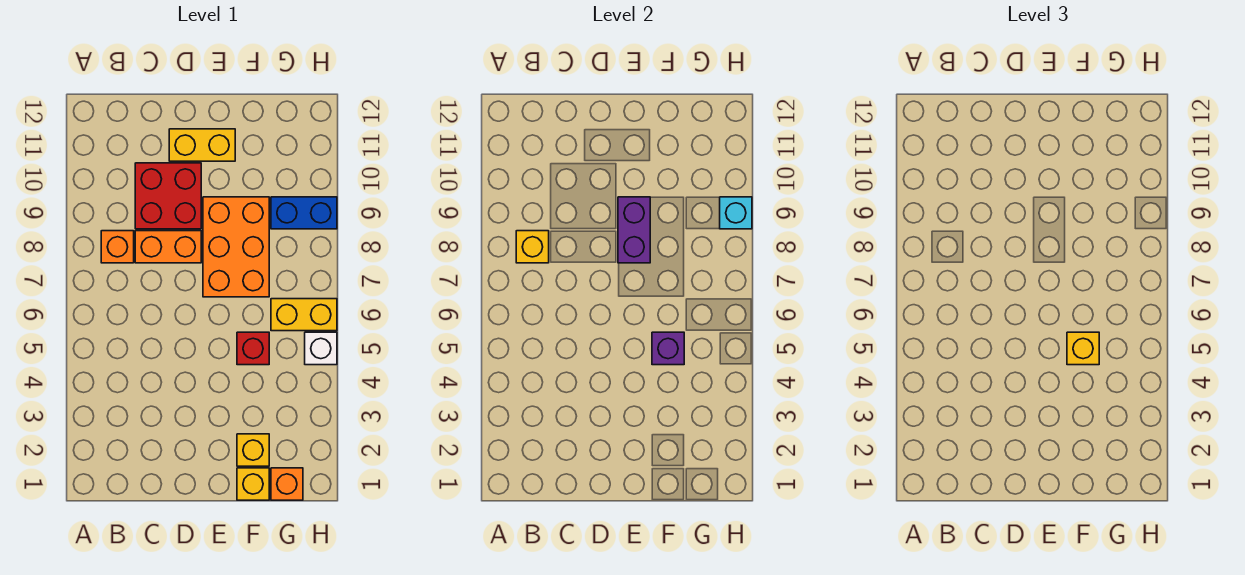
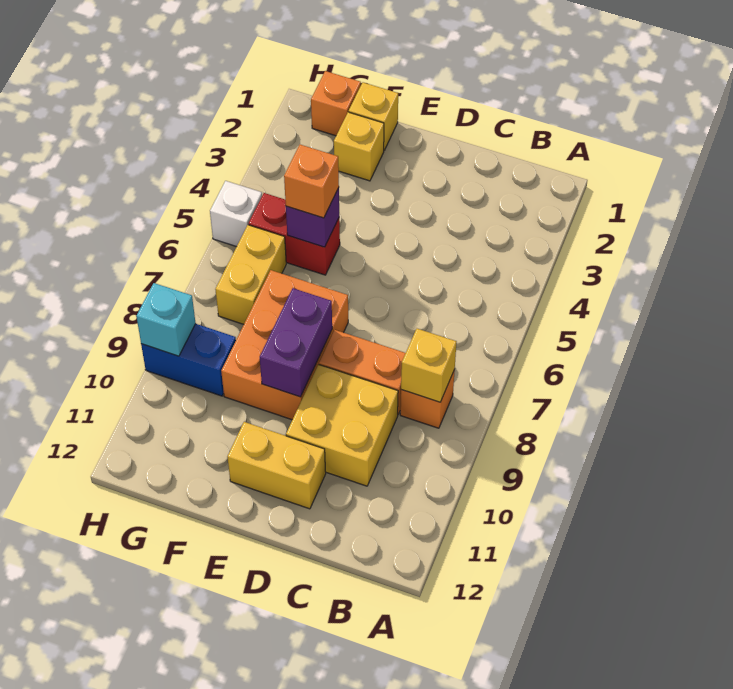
red 2x2 brick [135,163,201,229] -> yellow 2x2 brick [286,364,398,486]
red 1x1 brick [237,332,269,365] -> red 1x2 brick [248,193,340,275]
yellow 1x1 brick [1067,332,1099,365] -> orange 1x1 brick [284,145,339,218]
yellow 1x2 brick [271,299,337,331] -> yellow 1x2 brick turned to [215,225,286,324]

